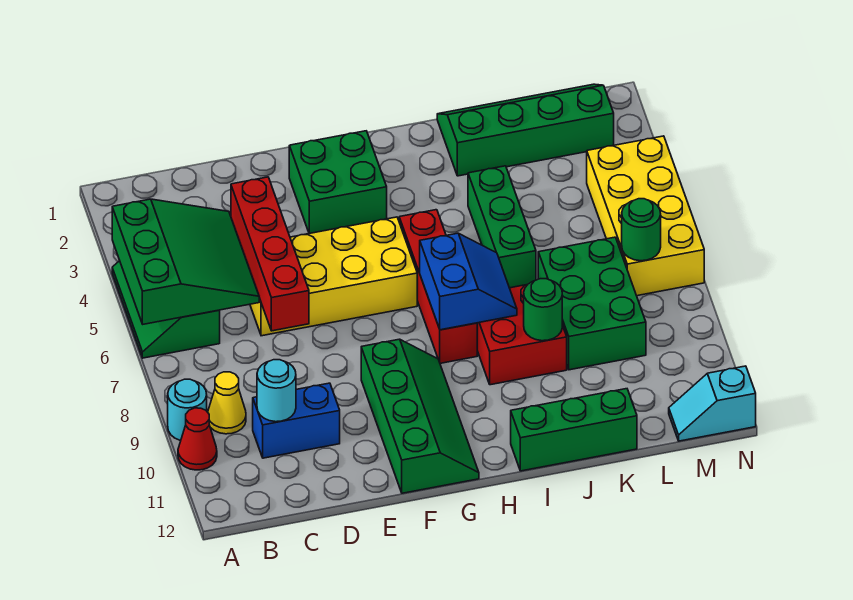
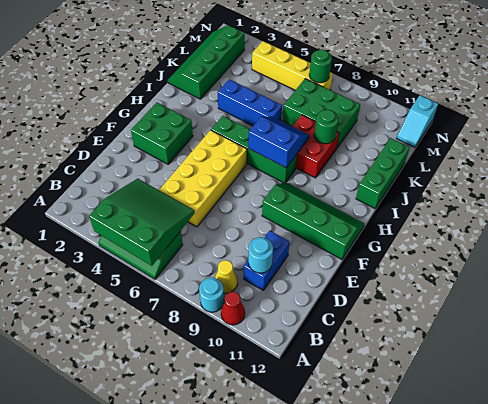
red 1x4 brick [231,177,309,331] -> none
red 1x4 brick [399,210,477,363] -> green 1x4 brick [211,116,297,183]
green 1x3 brick [468,166,536,288] -> blue 1x3 brick [218,79,282,126]
yellow 2x4 brick [587,136,704,296] -> yellow 1x4 brick [252,41,333,90]

